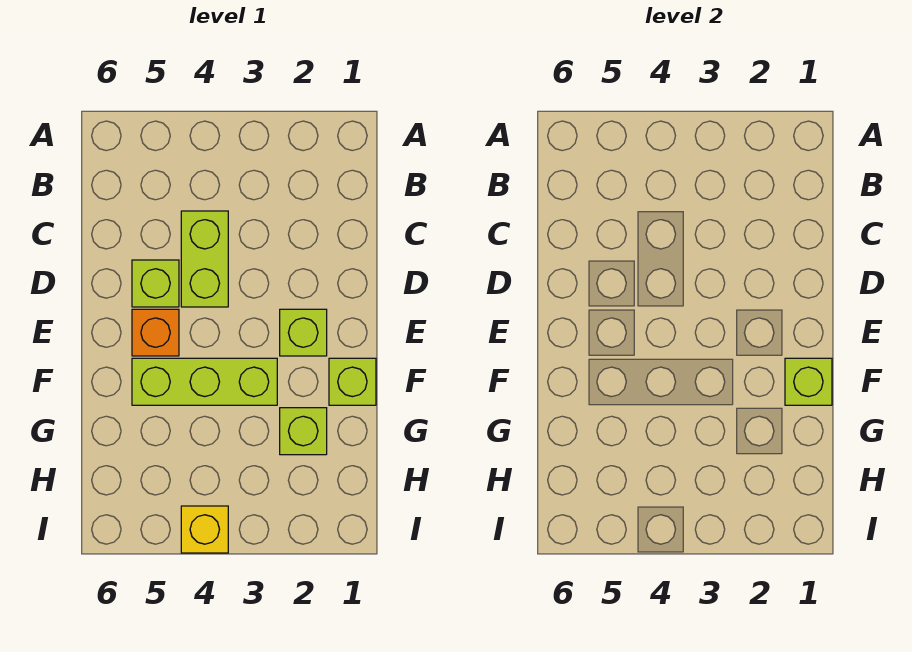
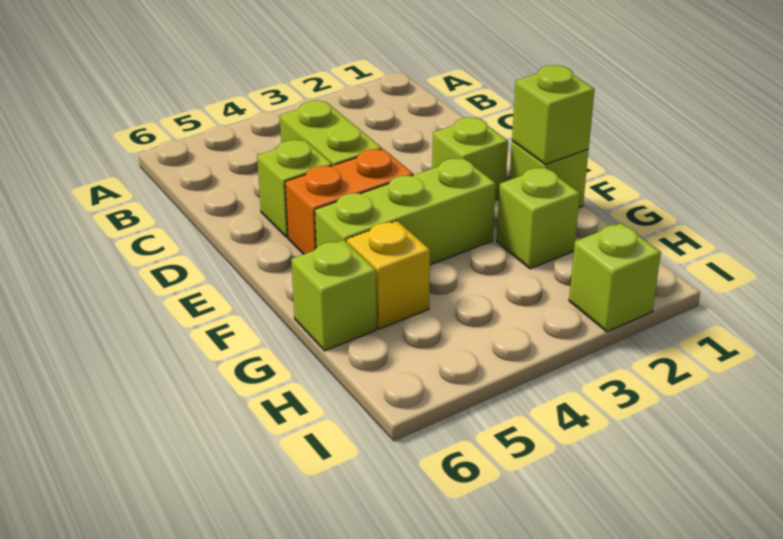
orange 1x1 brick [132,309,179,356] -> orange 1x2 brick [285,149,413,254]
none -> lime 1x1 brick [291,240,376,351]
none -> lime 1x1 brick [569,223,661,332]
yellow 1x1 brick [181,506,228,553] -> yellow 1x1 brick moved to [347,221,430,329]

